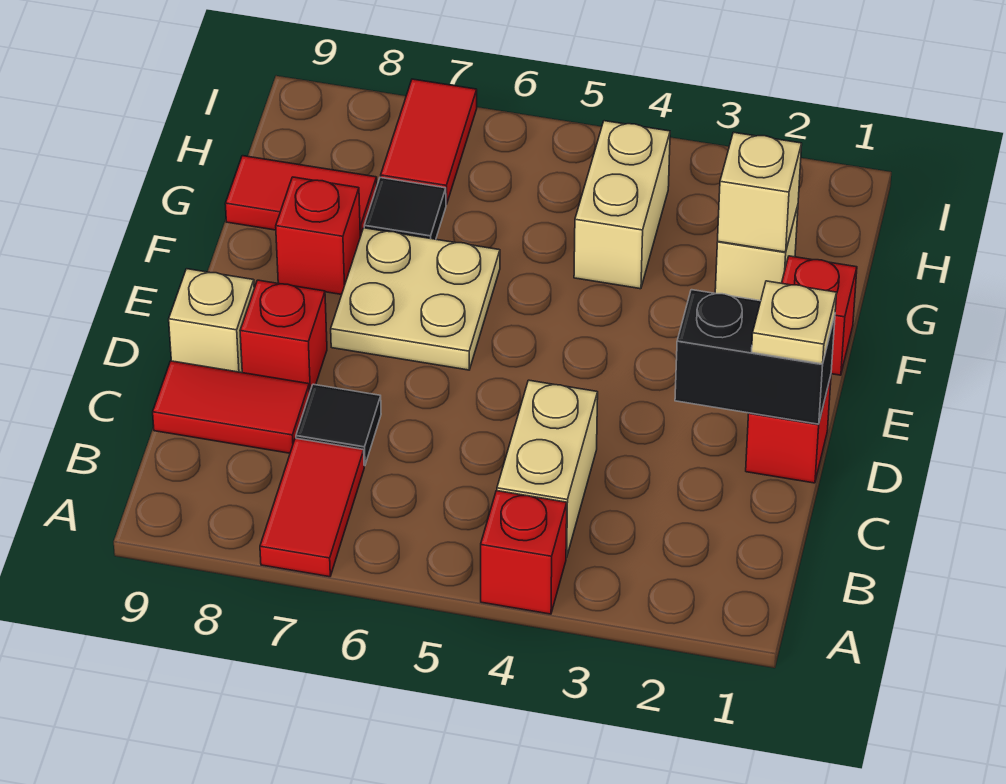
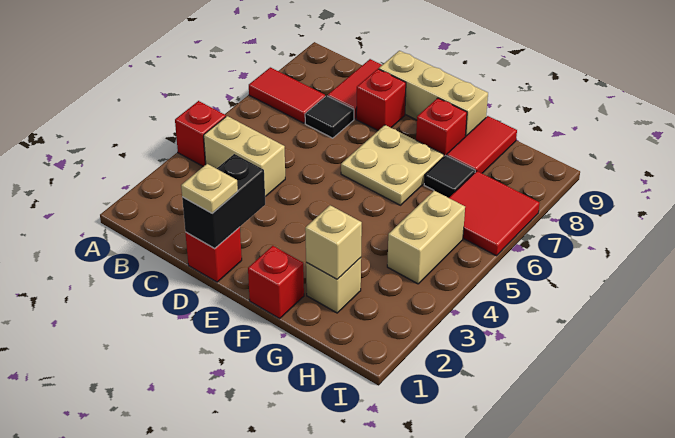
tan 1x1 brick [169,269,254,373] -> tan 1x3 brick [379,51,488,137]
tan 1x2 brick [574,121,670,289] -> tan 1x2 brick turned to [387,191,465,284]
red 1x2 tile [381,79,477,204] -> red 2x2 tile [449,171,540,256]

